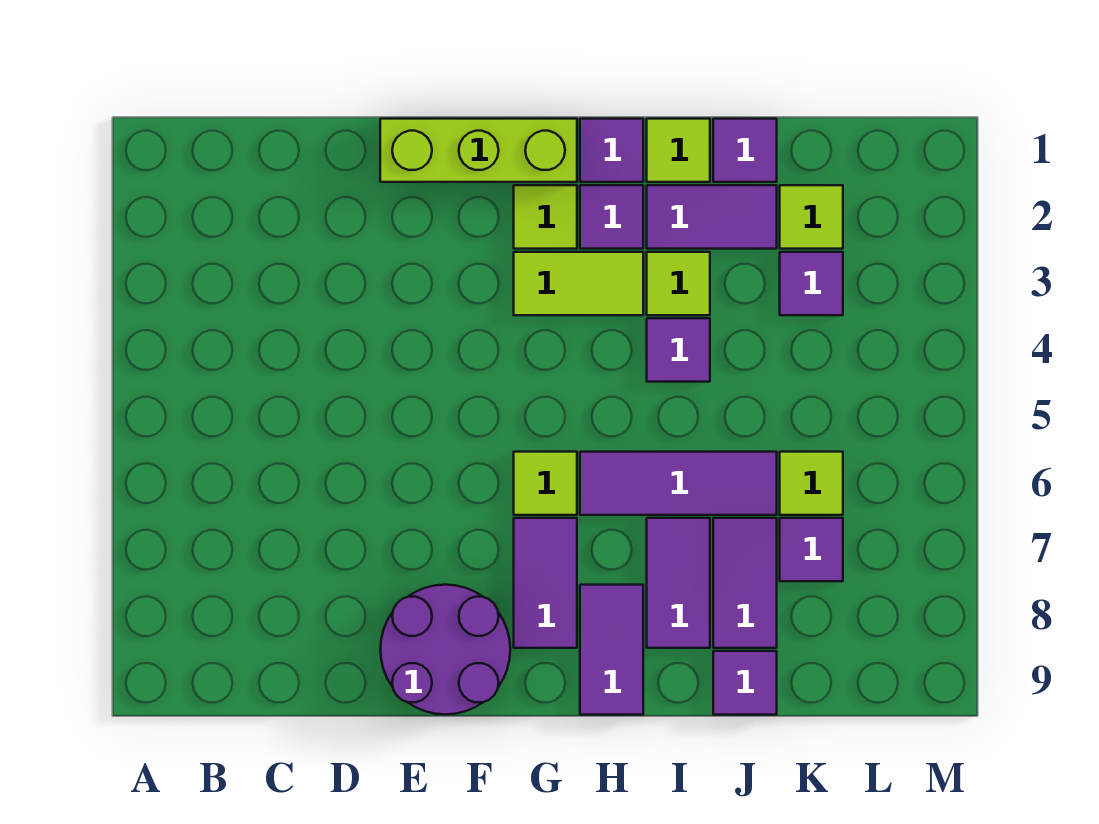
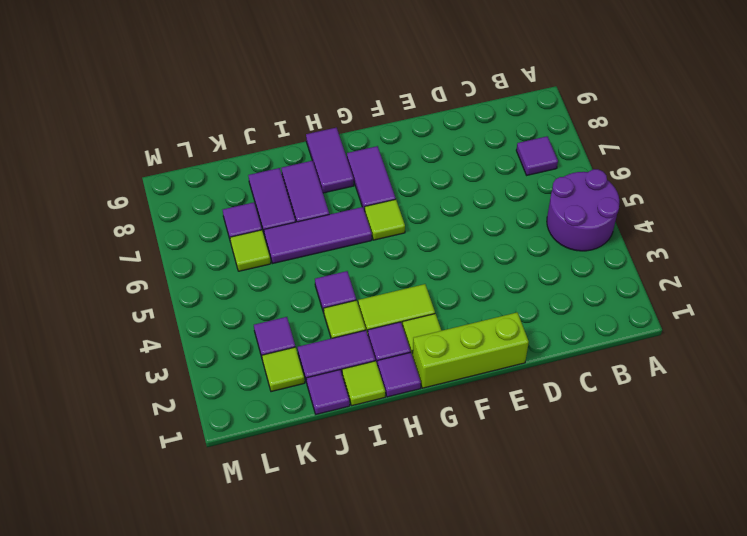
purple 2x2 round brick [380,585,510,714] -> purple 2x2 round brick moved to [547,169,619,251]
purple 1x1 tile [713,651,777,715] -> purple 1x1 tile moved to [516,136,558,175]

